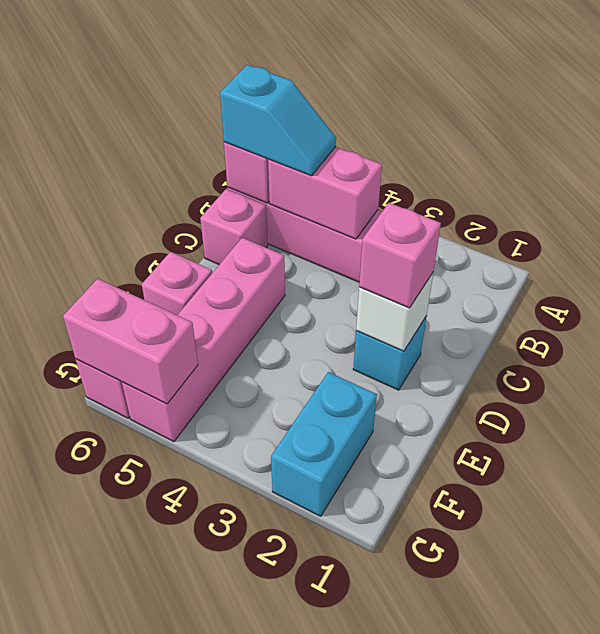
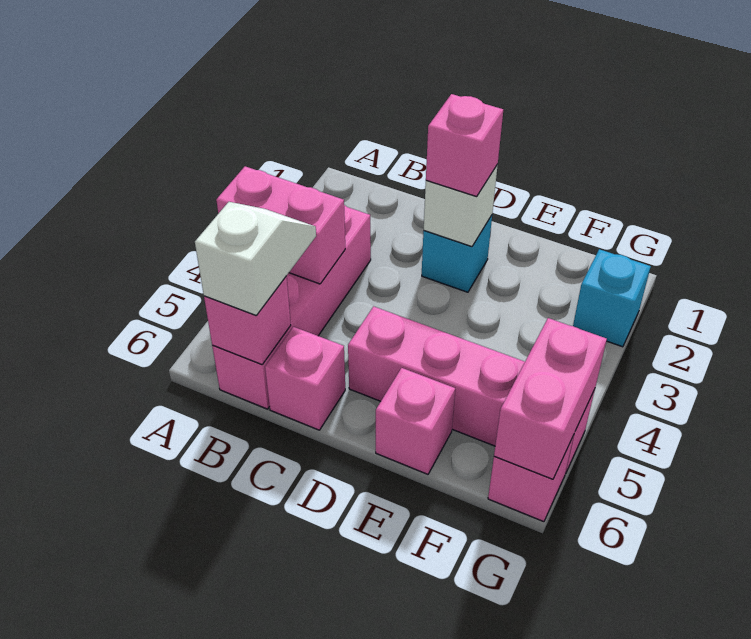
pink 1x2 brick [268,147,382,239] -> pink 1x2 brick turned to [216,166,345,284]
cyan 1x2 slope [220,65,336,176] -> white 1x2 slope [195,202,316,315]
cyan 1x2 brick [271,372,377,516] -> cyan 1x1 brick [573,249,651,347]

